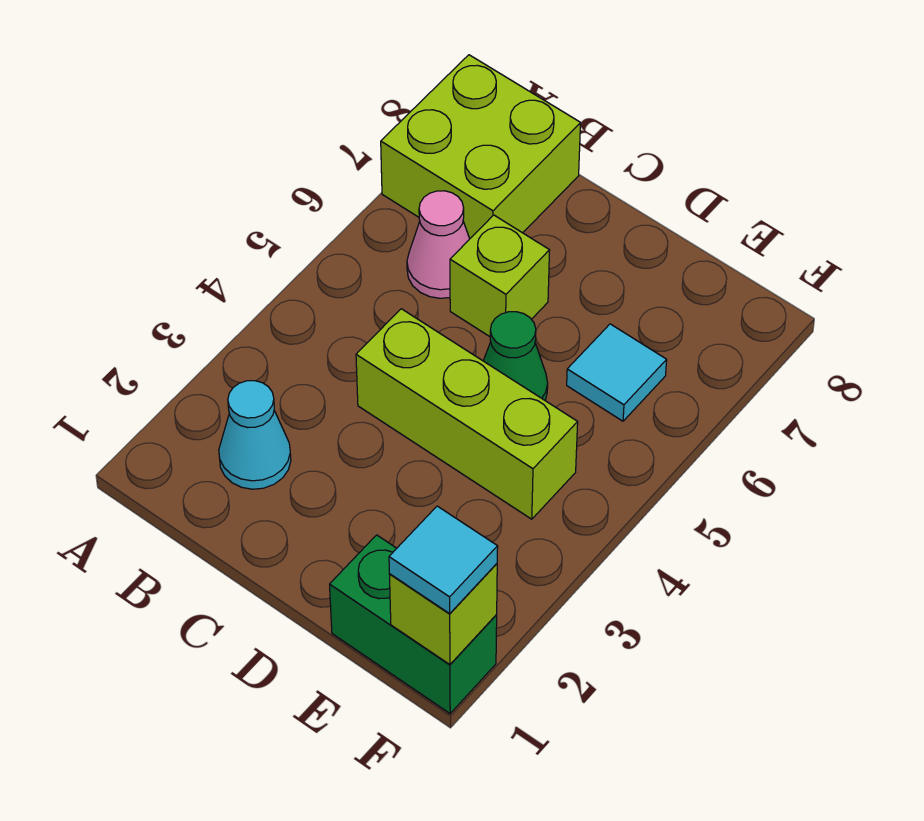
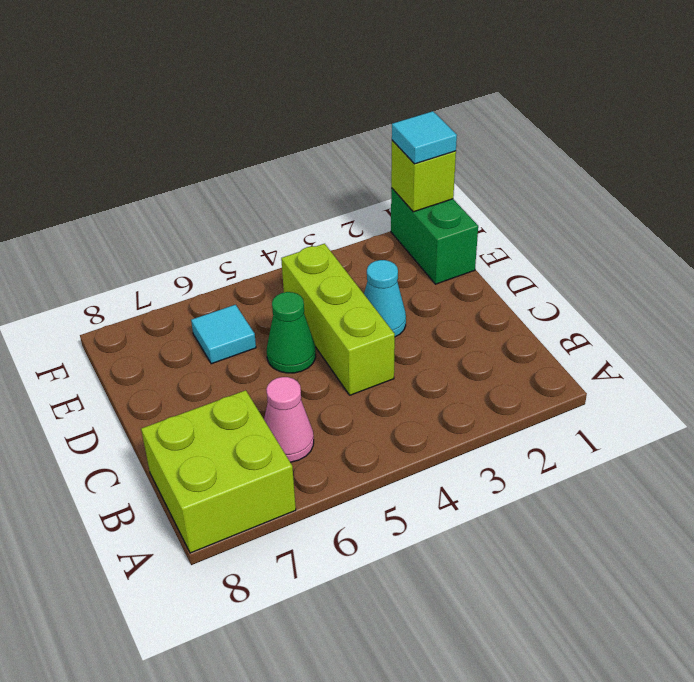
cyan 1x1 cone [219,381,291,489] -> cyan 1x1 cone moved to [364,260,406,337]
lime 1x1 brick [450,215,550,337] -> none

